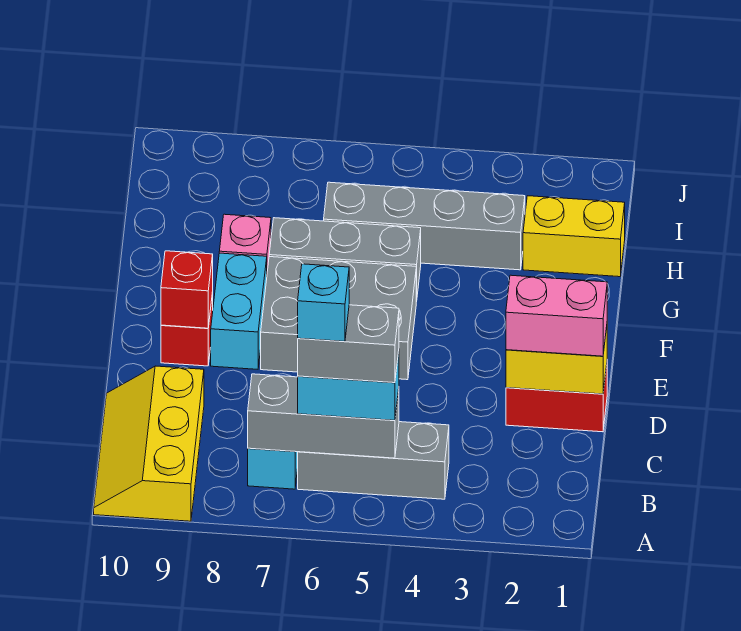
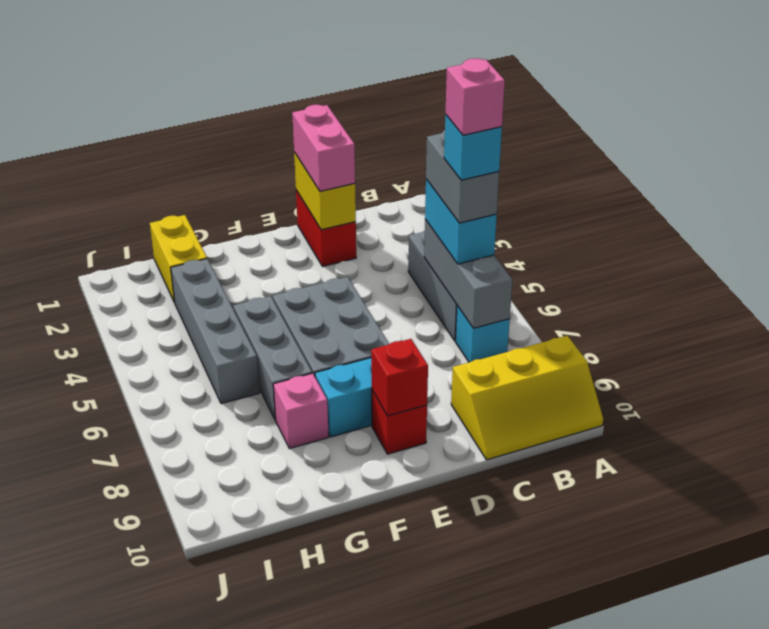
none -> pink 1x1 brick [445,58,505,135]

